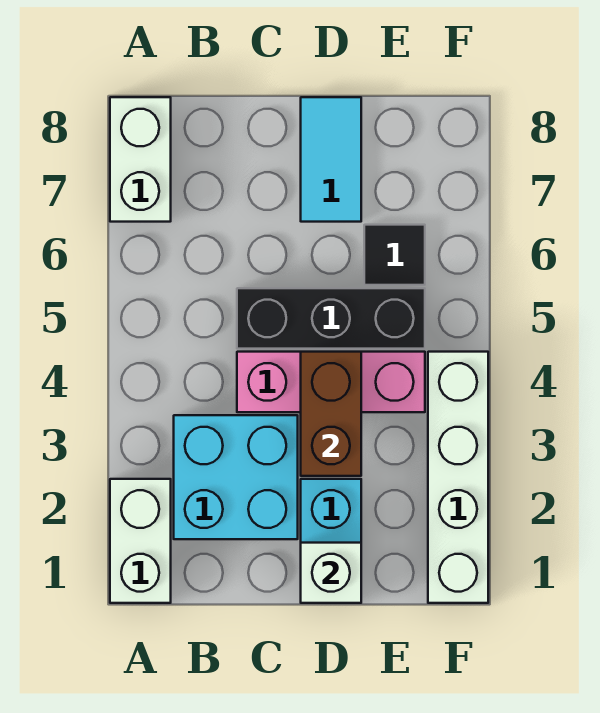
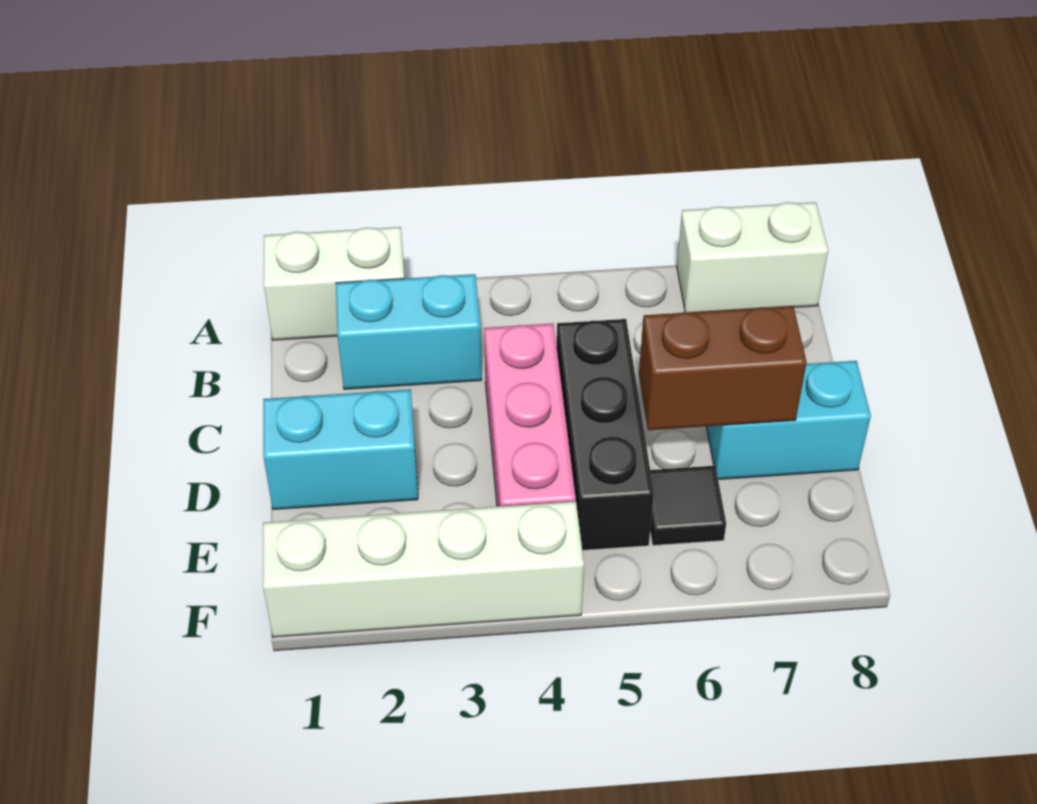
cyan 2x2 brick [174,415,298,539] -> cyan 1x2 brick [336,274,482,389]
white 1x1 brick [301,543,361,603] -> none
brown 1x2 brick [301,352,361,476] -> brown 1x2 brick moved to [639,306,807,430]
cyan 1x2 tile [301,97,361,222] -> cyan 1x2 brick [706,361,871,479]

